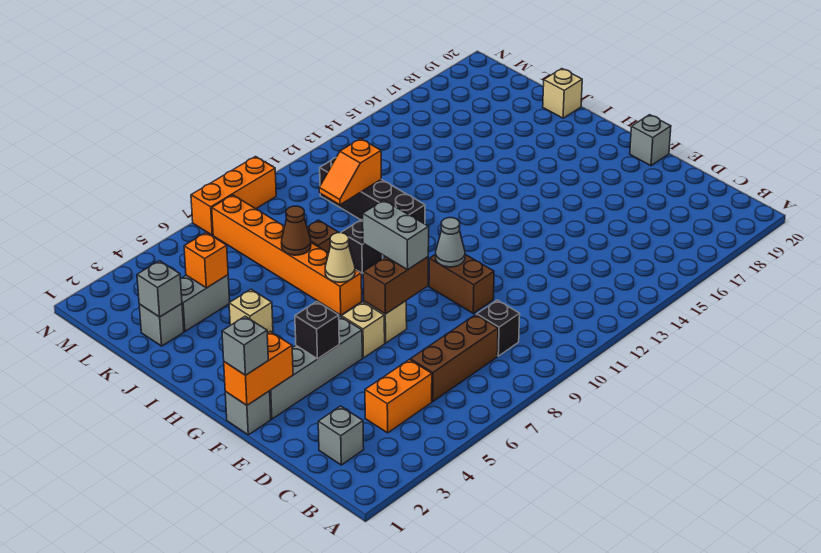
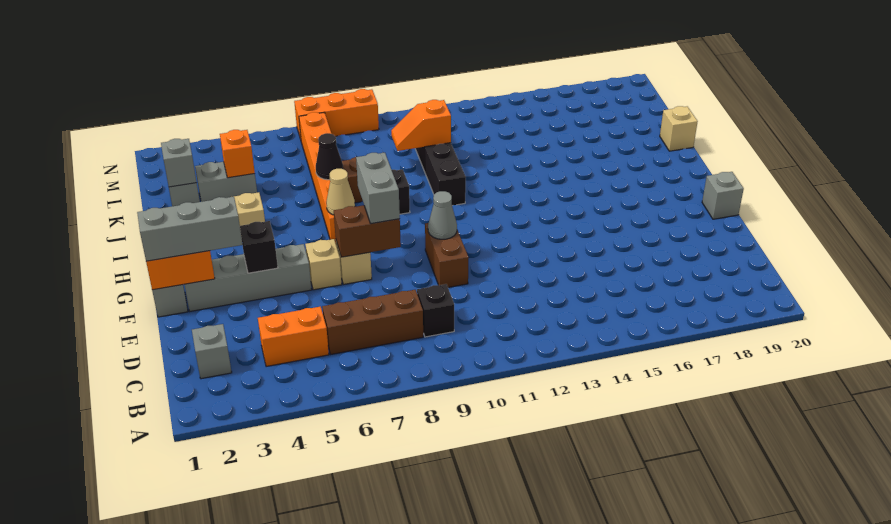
grey 1x1 brick [222,316,268,375] -> grey 1x3 brick [137,197,242,261]
brown 1x1 cone [281,206,311,255] -> black 1x1 cone [316,133,343,180]

